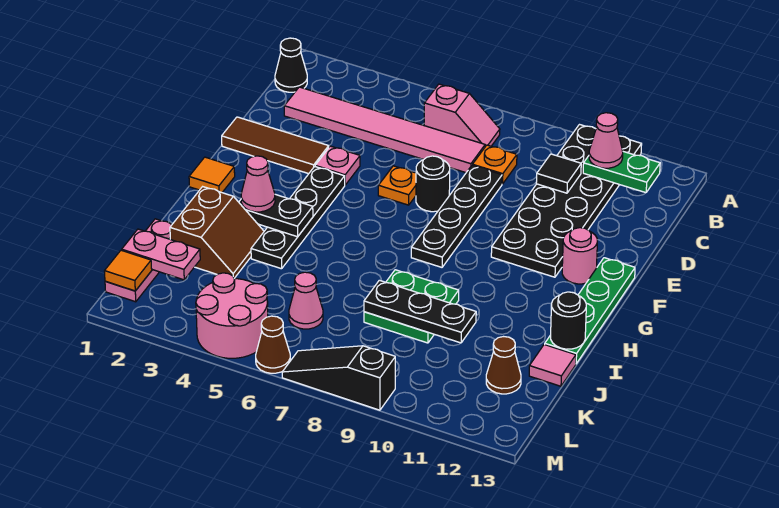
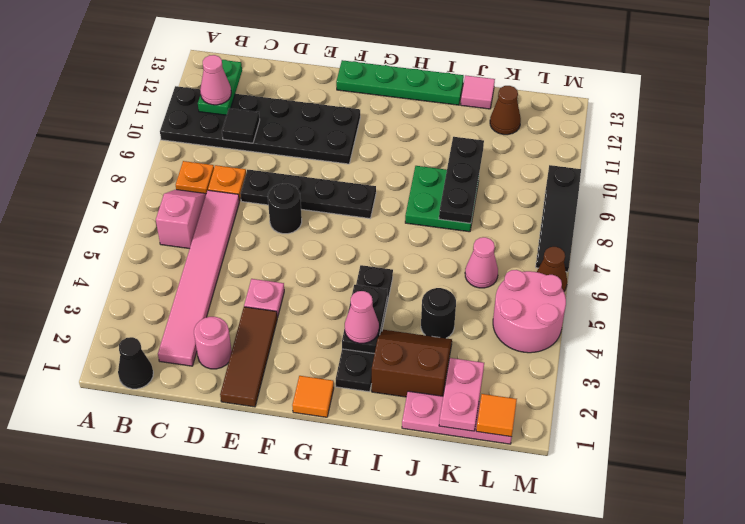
orange 1x1 plate [378,166,416,205] -> orange 1x1 plate moved to [176,161,214,194]
black 1x4 plate [251,166,345,269] -> black 1x4 plate turned to [336,265,393,392]
pink 1x1 round brick [562,228,597,284] -> pink 1x1 round brick moved to [194,317,232,369]
black 1x1 round brick [551,292,586,349] -> black 1x1 round brick moved to [421,288,456,338]

